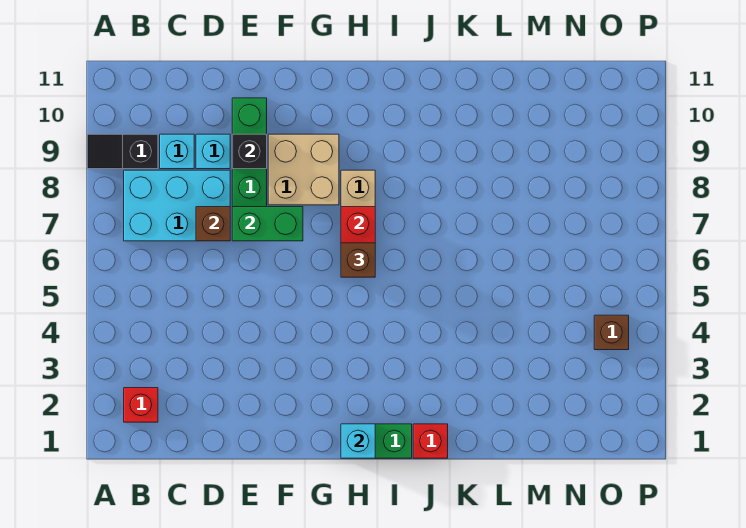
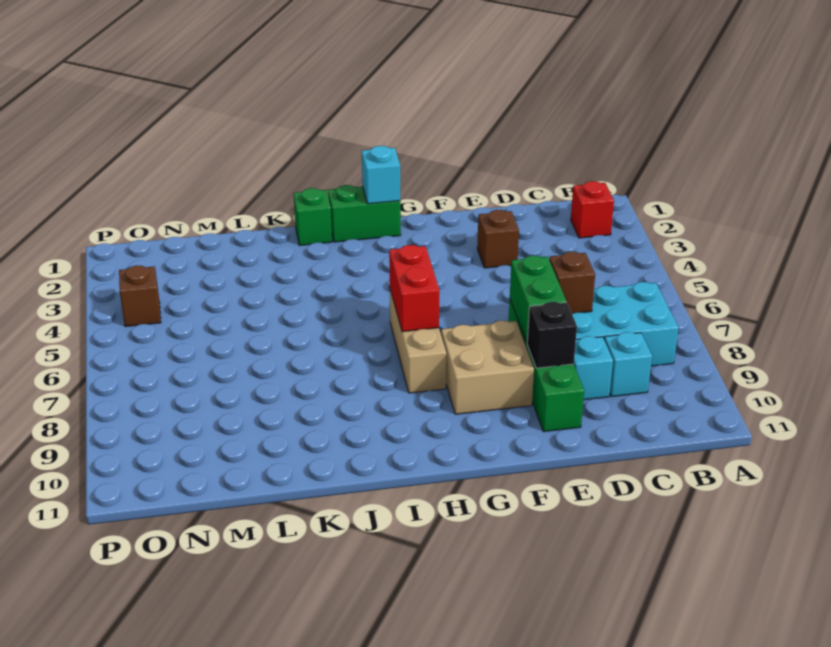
black 1x2 slope [87,134,158,169] -> none
green 1x2 brick [232,207,303,241] -> green 1x2 brick turned to [510,255,567,343]
brown 1x1 brick [341,243,375,277] -> brown 1x1 brick moved to [477,210,519,268]
red 1x1 brick [413,424,448,458] -> green 1x1 brick [294,188,332,245]

